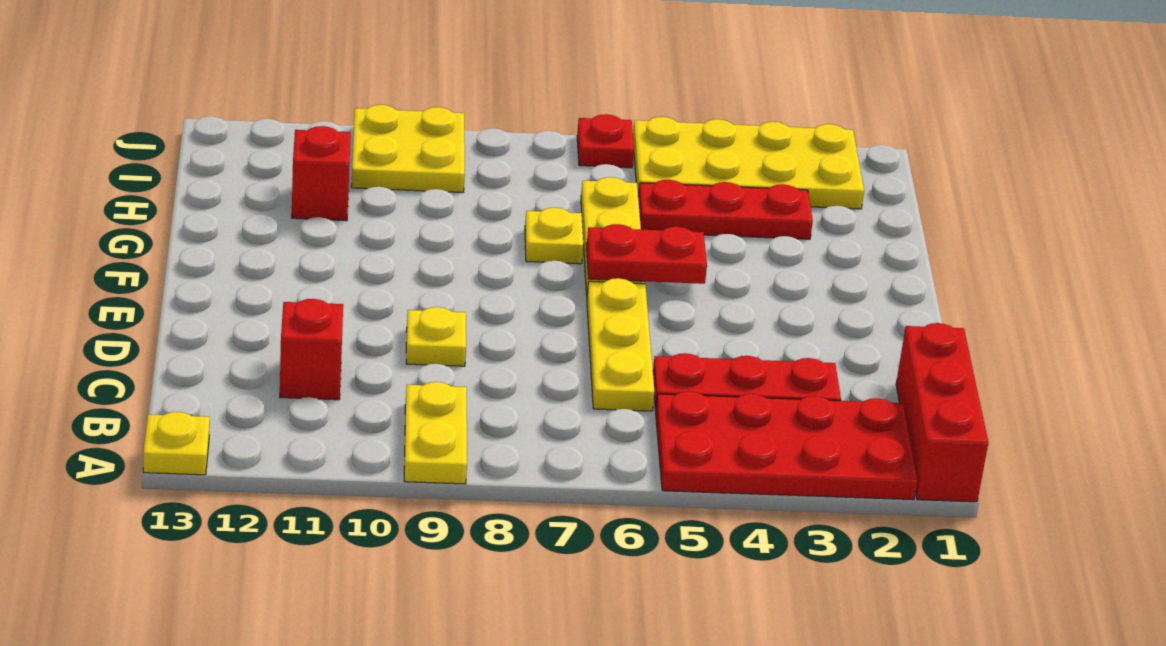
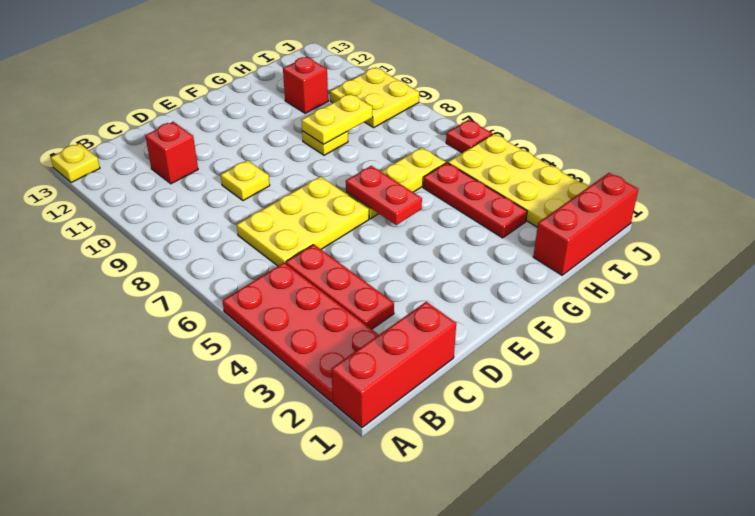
yellow 1x2 plate [404,382,467,484] -> yellow 1x2 plate moved to [301,94,373,144]
yellow 1x3 plate [587,278,654,411] -> yellow 2x3 plate [237,177,369,266]
yellow 1x1 plate [525,208,584,264] -> yellow 1x1 plate moved to [302,131,348,155]
none -> red 1x3 brick [533,173,638,275]

